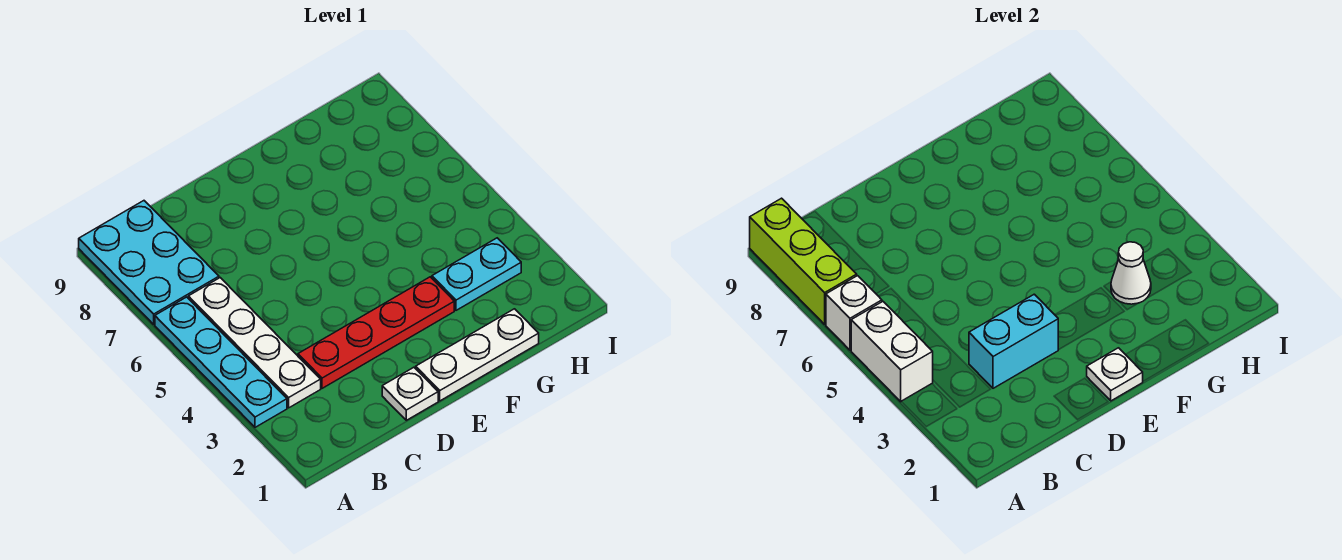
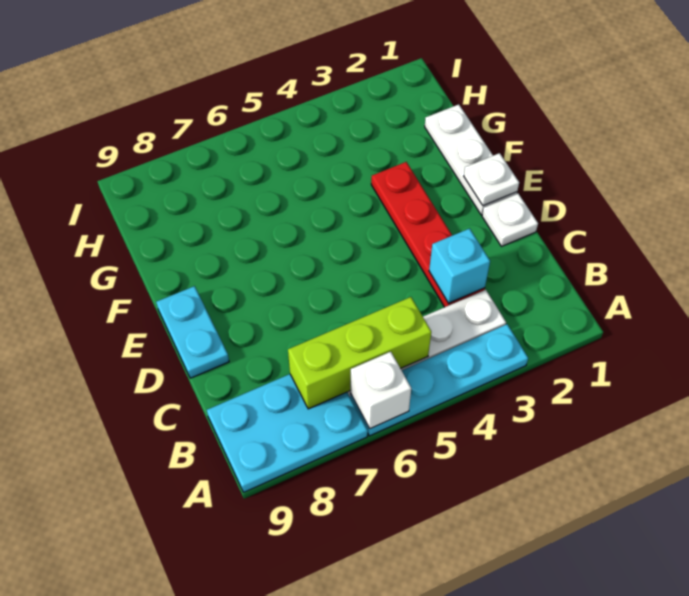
white 1x2 brick [851,302,933,402] -> none
lime 1x3 brick [750,198,857,324] -> lime 1x3 brick moved to [288,297,431,409]
cyan 1x2 brick [969,294,1058,388] -> cyan 1x1 brick [429,229,490,303]
cyan 1x2 plate [432,238,521,310] -> cyan 1x2 plate moved to [156,286,229,378]
white 1x1 cone [1111,242,1151,304] -> none

